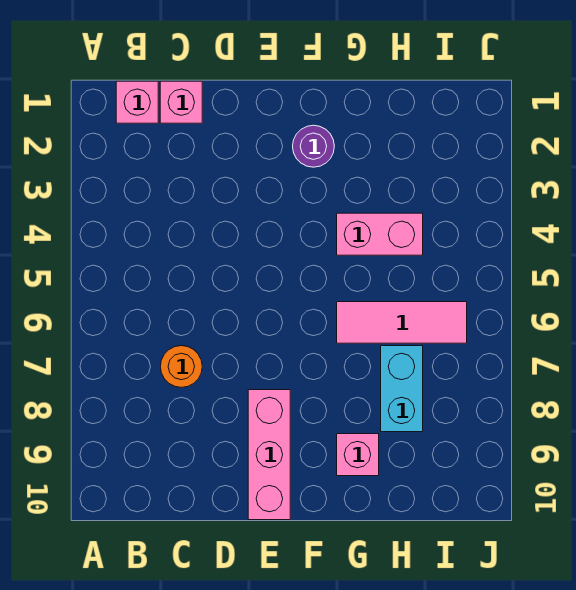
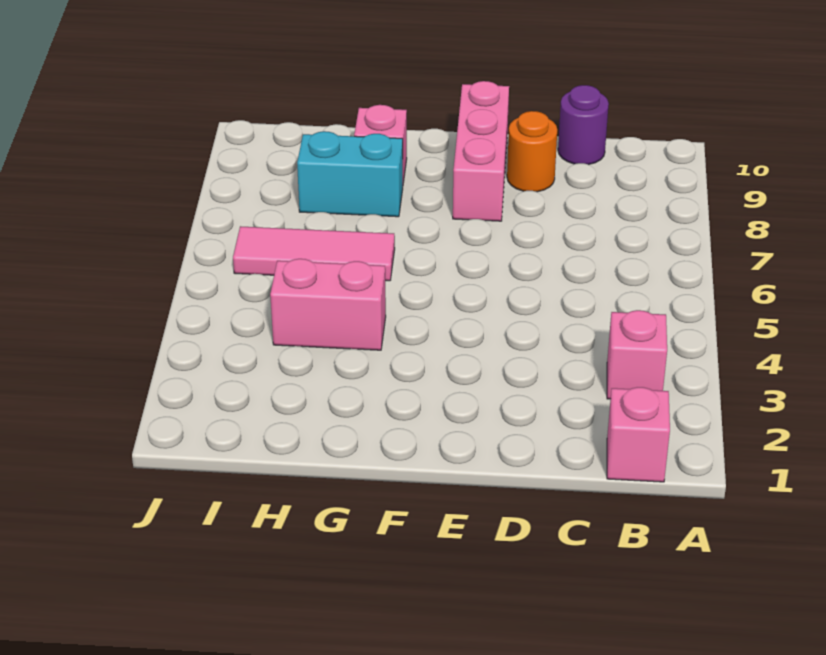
pink 1x1 brick [160,81,202,123] -> pink 1x1 brick moved to [607,310,667,399]
orange 1x1 round brick [160,346,202,387] -> orange 1x1 round brick moved to [507,111,557,192]
purple 1x1 round brick [293,125,334,167] -> purple 1x1 round brick moved to [558,85,609,165]
cyan 1x2 brick [381,346,423,432] -> cyan 1x2 brick turned to [297,131,403,217]

